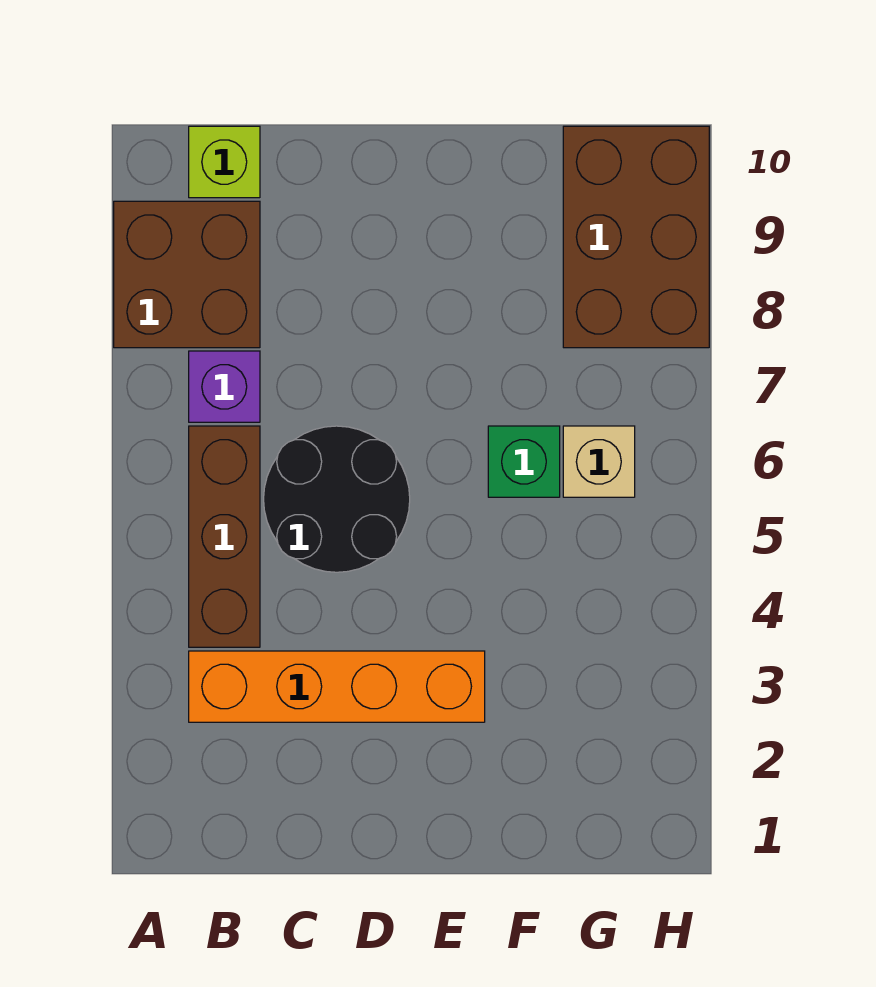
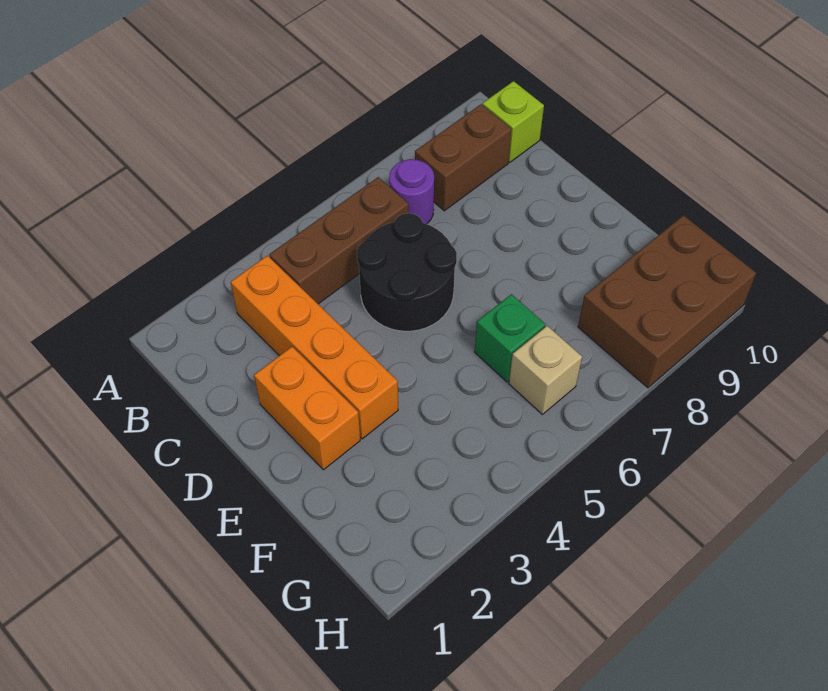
brown 2x2 brick [114,201,260,348] -> brown 1x2 brick [415,104,511,211]
purple 1x1 brick [189,351,260,422] -> purple 1x1 round brick [389,159,434,224]
none -> orange 1x2 brick [254,347,360,470]

